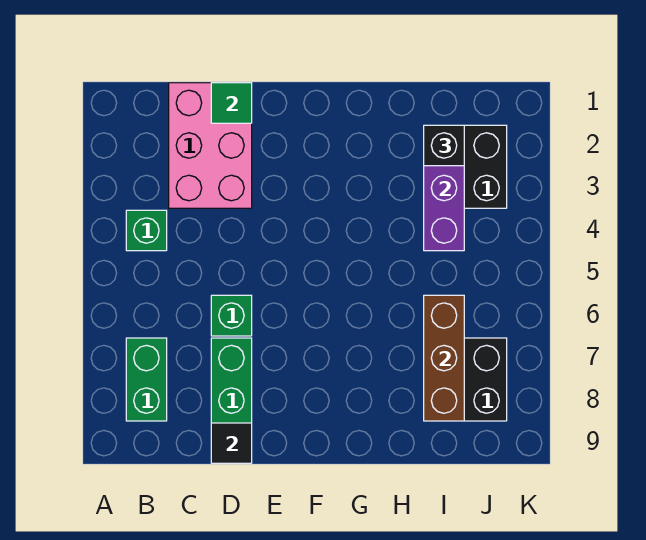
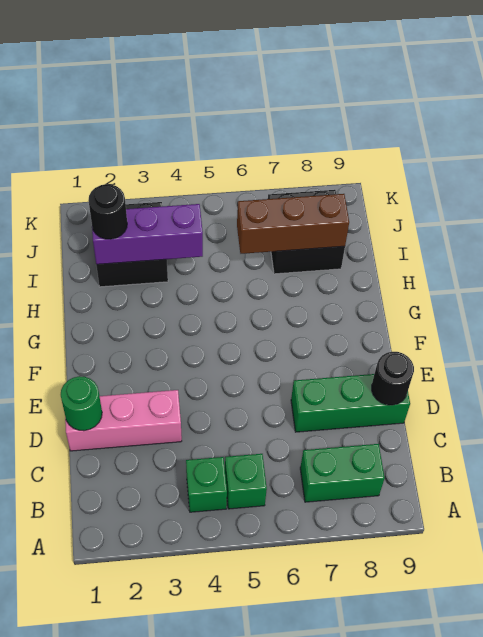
pink 2x3 brick [169,83,252,208] -> pink 1x3 brick [65,390,182,451]
green 1x1 tile [211,83,252,123] -> green 1x1 round brick [61,376,102,431]
green 1x1 brick [211,295,252,336] -> green 1x1 brick moved to [225,454,267,509]
black 1x1 tile [211,423,252,463] -> black 1x1 round brick [372,352,414,405]
black 1x1 brick [424,125,464,166] -> black 1x1 round brick [88,184,127,239]

